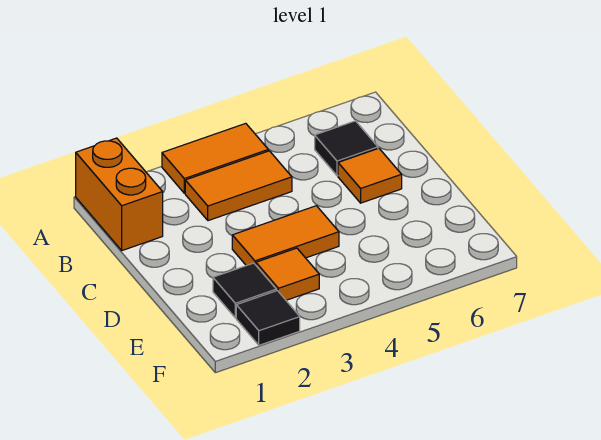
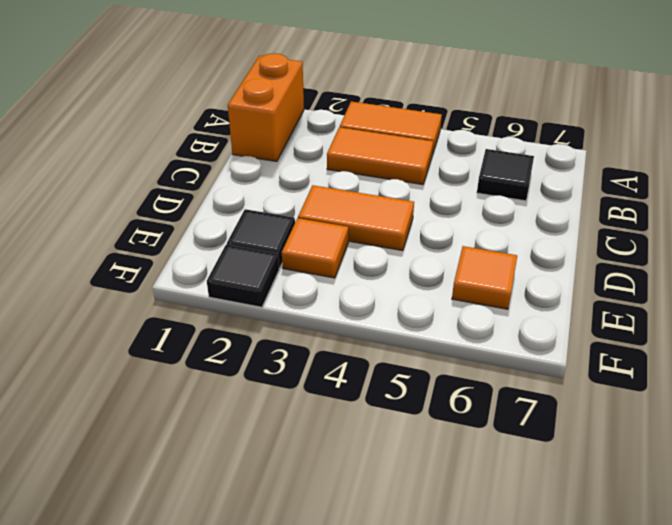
orange 1x1 tile [338,148,402,203] -> orange 1x1 tile moved to [452,246,517,309]

